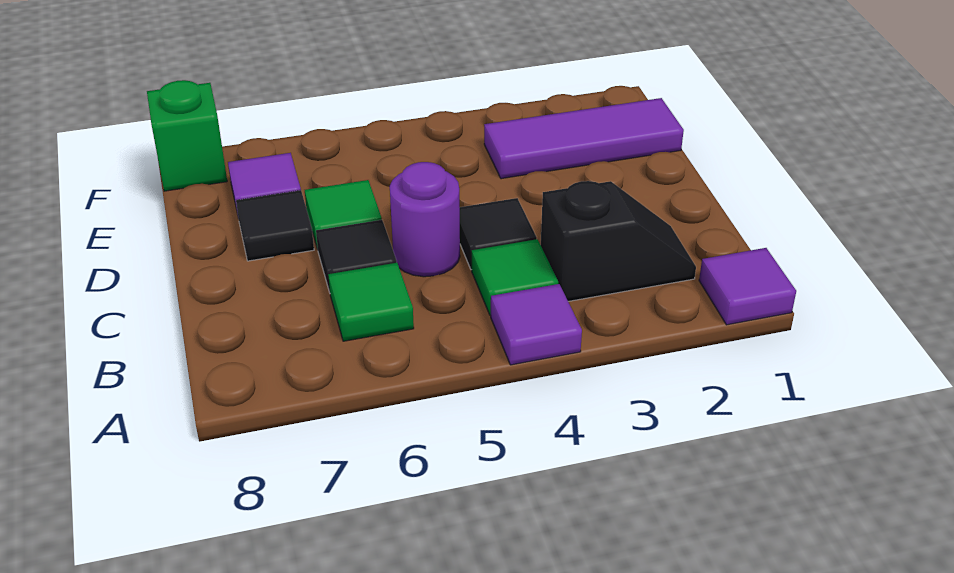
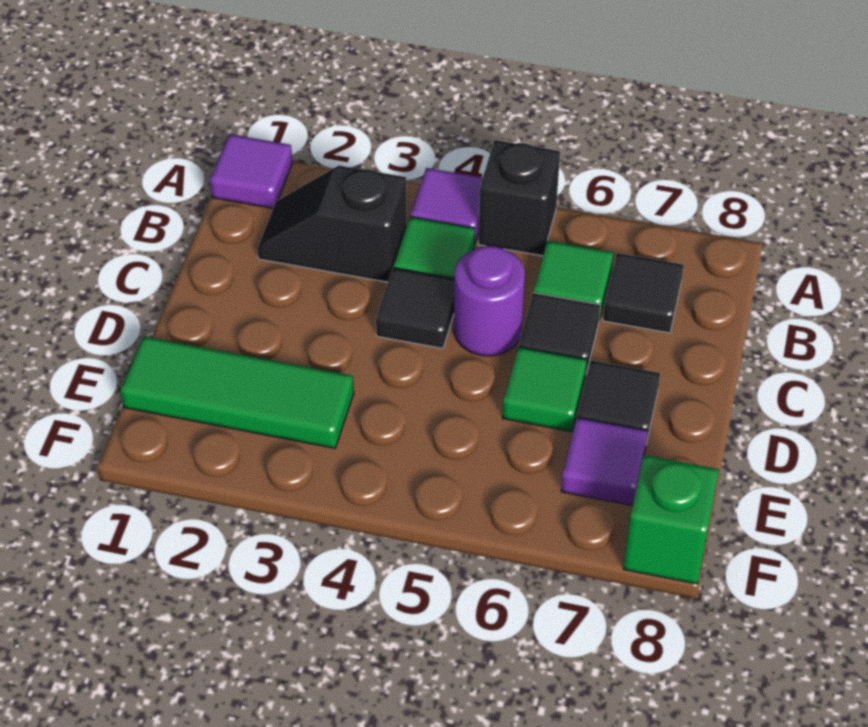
none -> black 1x1 brick [478,140,560,256]
none -> black 1x1 tile [603,253,684,333]
purple 1x3 tile [484,98,684,179] -> green 1x3 tile [121,337,354,448]

